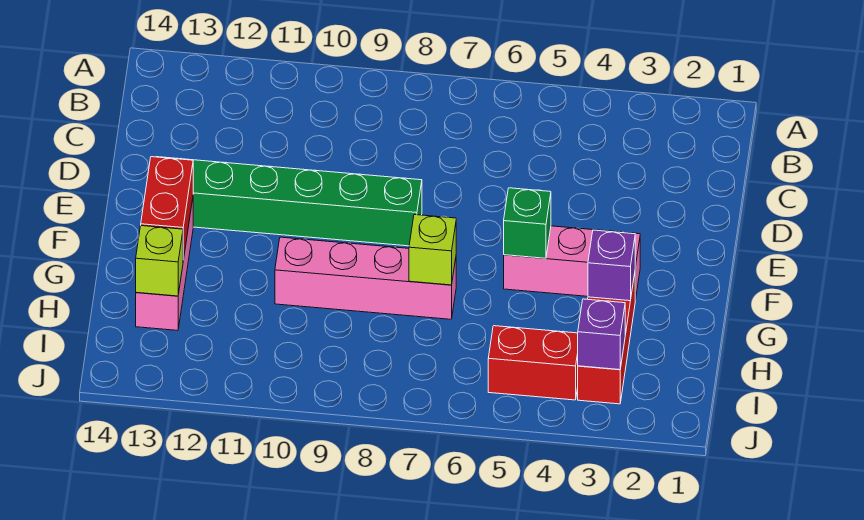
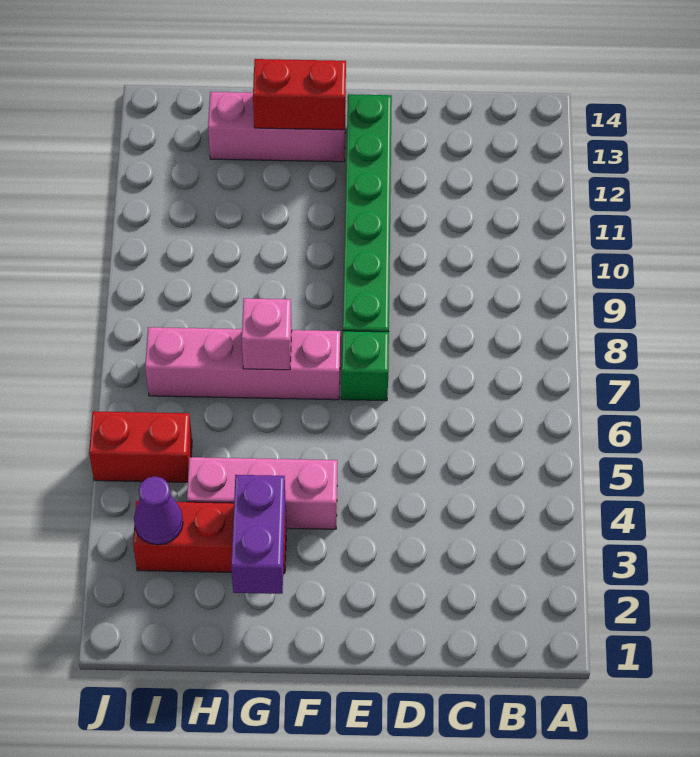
pink 1x3 brick [504,226,640,300] -> pink 1x3 brick turned to [187,457,337,529]
green 1x1 brick [504,188,551,258] -> green 1x1 brick moved to [341,331,389,401]
purple 1x1 brick [588,230,635,301] -> purple 1x2 brick [231,475,286,594]
pink 1x4 brick [275,237,456,319] -> pink 1x4 brick turned to [145,327,340,400]
lime 1x1 brick [409,215,456,285] -> pink 1x1 brick [242,298,292,370]
lime 1x1 brick [136,226,183,296] -> none
purple 1x1 brick [578,299,625,370] -> purple 1x1 cone [134,476,183,545]
red 1x2 brick [488,326,578,400] -> red 1x2 brick turned to [89,411,192,482]

